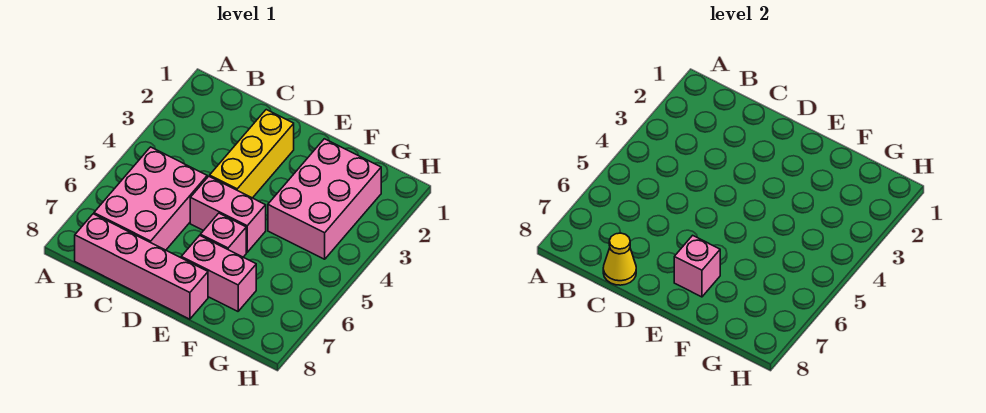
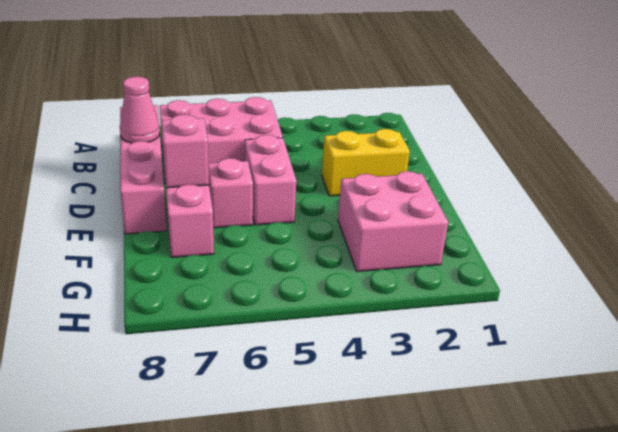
yellow 1x1 cone [603,233,636,285] -> pink 1x1 cone [120,77,160,143]
yellow 1x3 brick [210,110,294,198] -> yellow 1x2 brick [322,129,410,196]
pink 2x3 brick [268,139,381,259] -> pink 2x2 brick [338,171,448,272]

